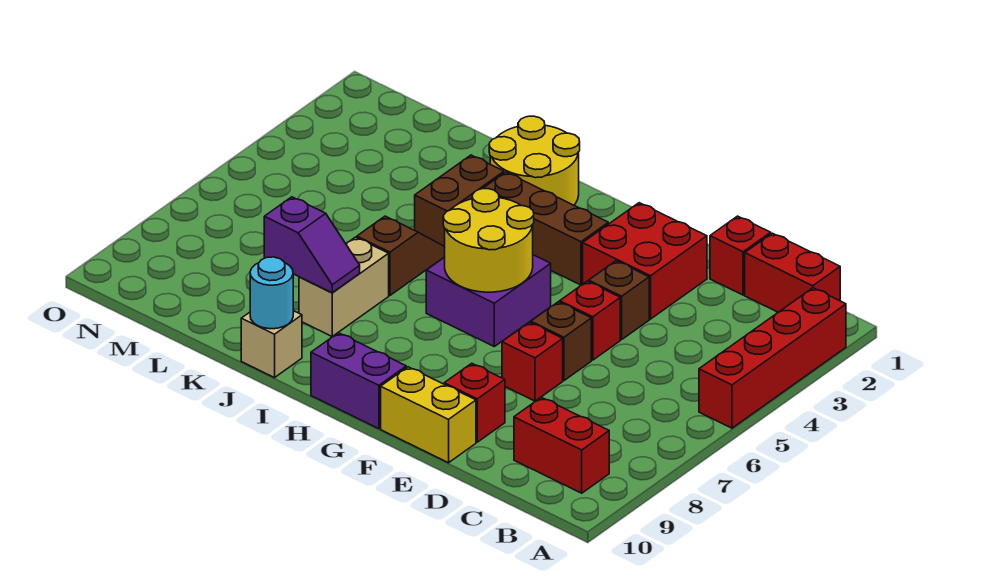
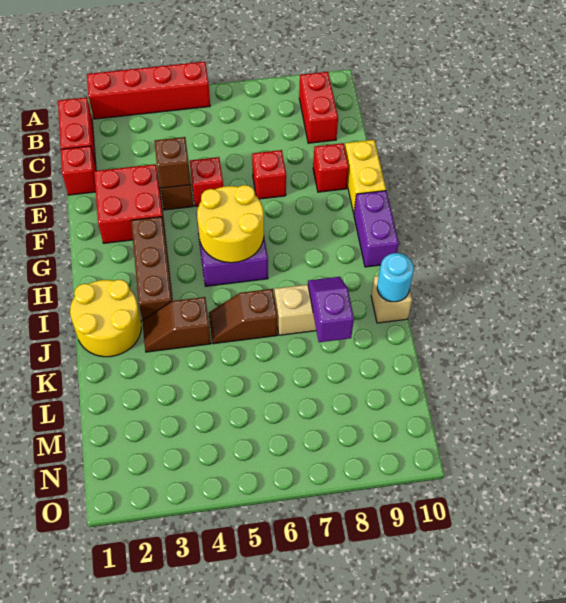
brown 1x1 brick [531,302,591,381] -> brown 1x1 brick moved to [154,137,191,188]
brown 1x2 brick [415,155,504,247] -> brown 1x2 slope [142,297,211,352]

